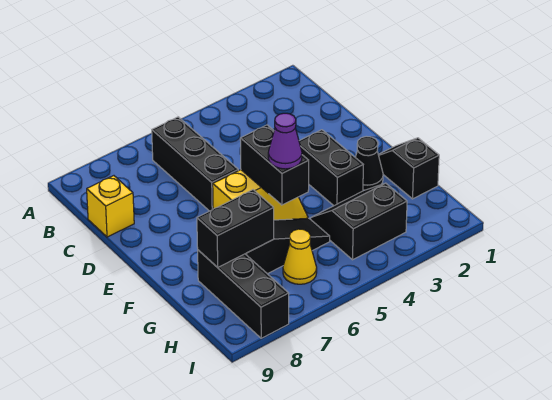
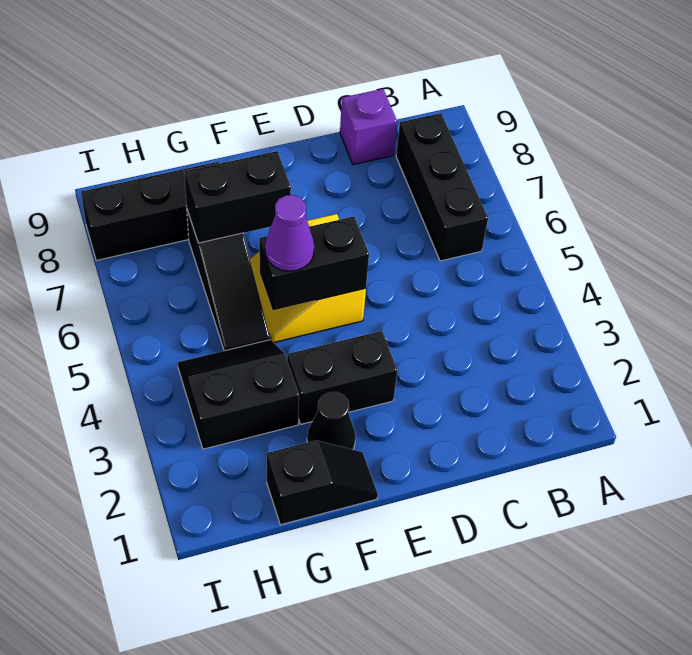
black 1x3 brick [152,117,238,211] -> black 1x3 brick turned to [396,113,488,261]
yellow 1x1 brick [87,176,134,237] -> purple 1x1 brick [340,89,397,165]
black 2x2 slope [311,183,407,260] -> black 2x2 slope turned to [178,340,299,449]
black 1x2 brick [197,190,274,267] -> black 1x2 brick turned to [184,151,291,243]
yellow 1x1 cone [283,229,317,284] -> none

